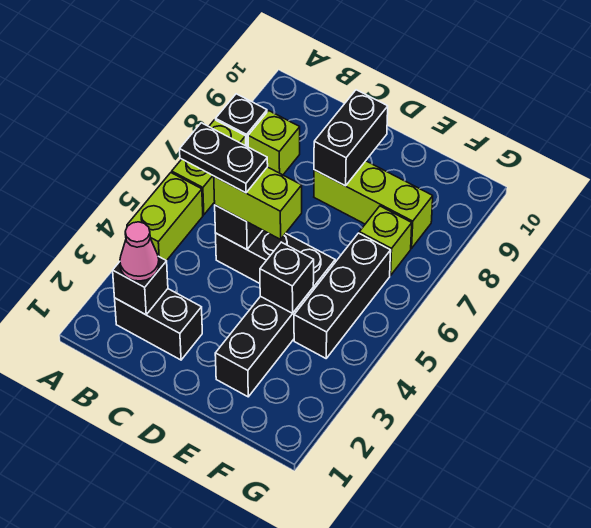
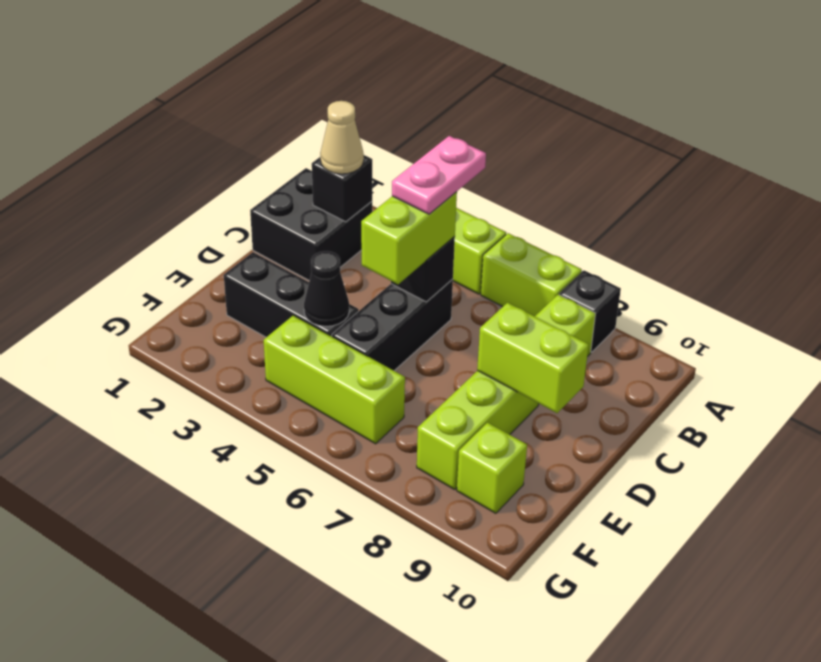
black 1x2 brick [115,289,202,360] -> black 2x2 brick [250,168,372,281]
pink 1x1 cone [120,222,159,281] -> tan 1x1 cone [320,101,364,174]
black 1x2 plate [180,123,268,193] -> pink 1x2 plate [392,136,486,214]
black 1x2 brick [314,90,388,186] -> lime 1x2 brick [477,303,589,413]
black 1x1 brick [260,242,314,313] -> black 1x1 cone [304,251,349,326]
black 1x3 brick [294,233,391,358] -> lime 1x3 brick [264,315,405,444]
lime 1x1 brick [359,206,412,276] -> lime 1x1 brick moved to [457,423,527,513]

